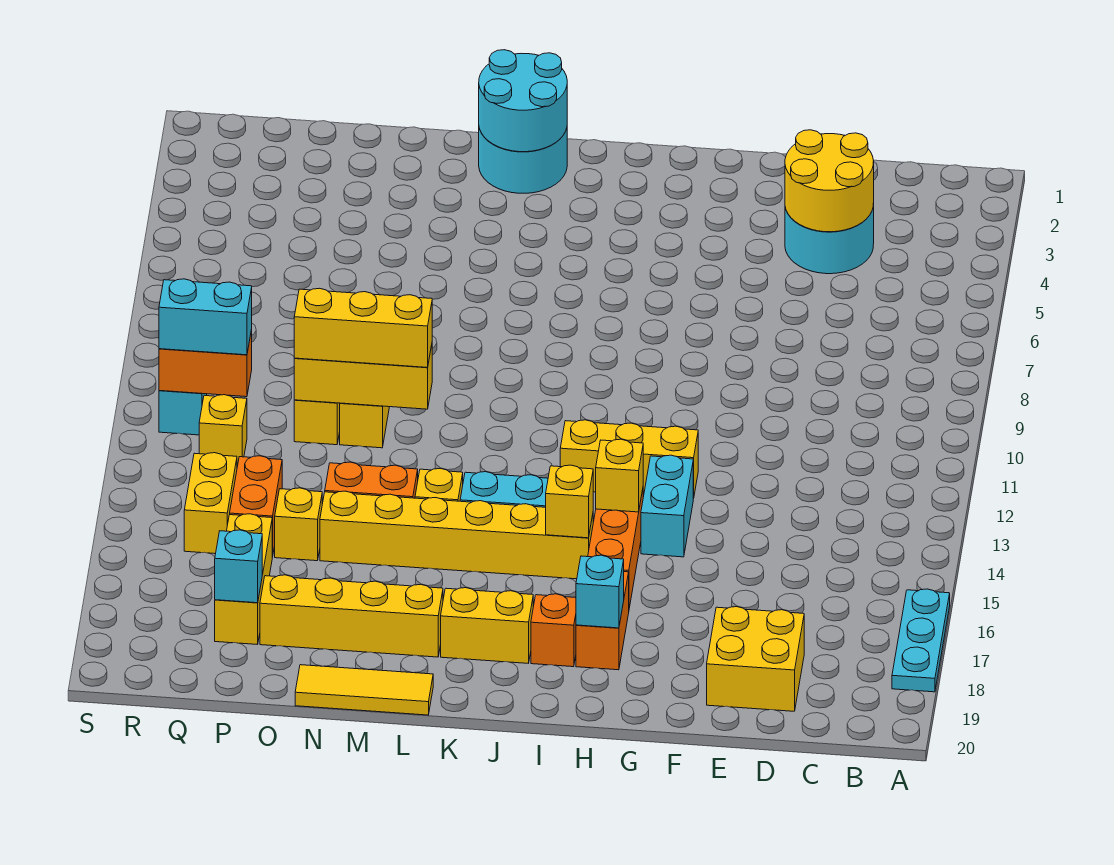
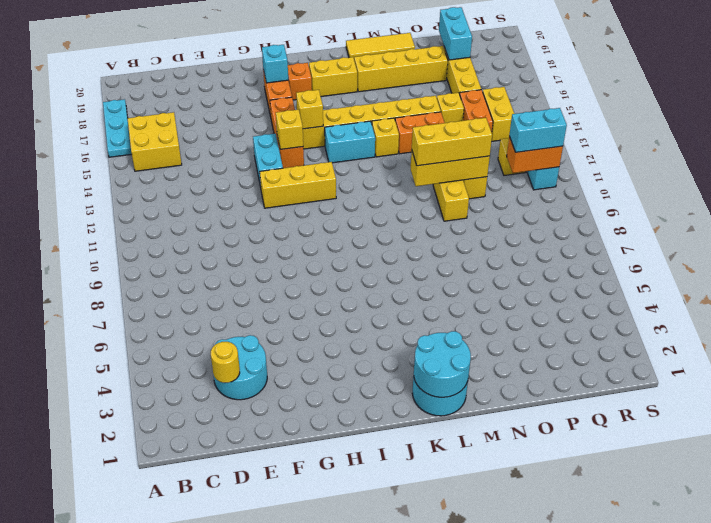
yellow 2x2 round brick [785,130,874,232] -> yellow 1x1 round brick [211,342,240,383]
yellow 2x2 brick [707,607,804,711] -> yellow 2x2 brick moved to [127,112,182,171]
cyan 1x1 brick [215,530,262,603] -> cyan 1x2 brick [439,7,472,60]

